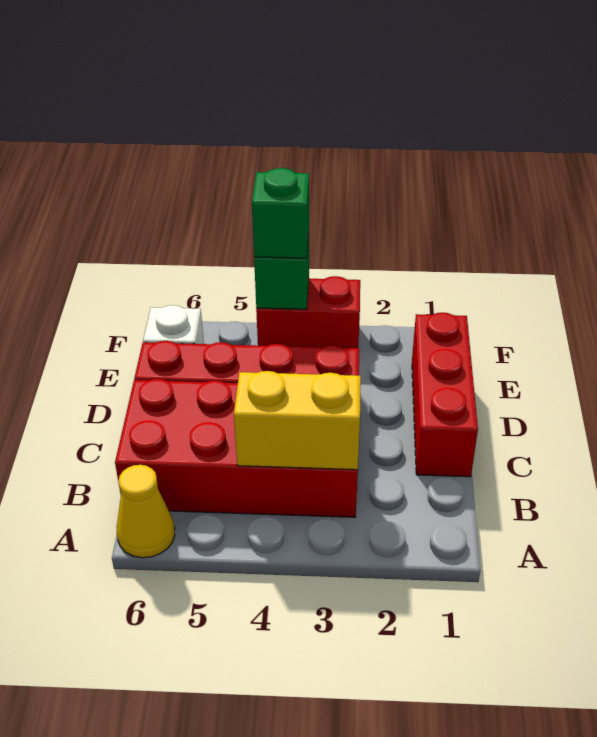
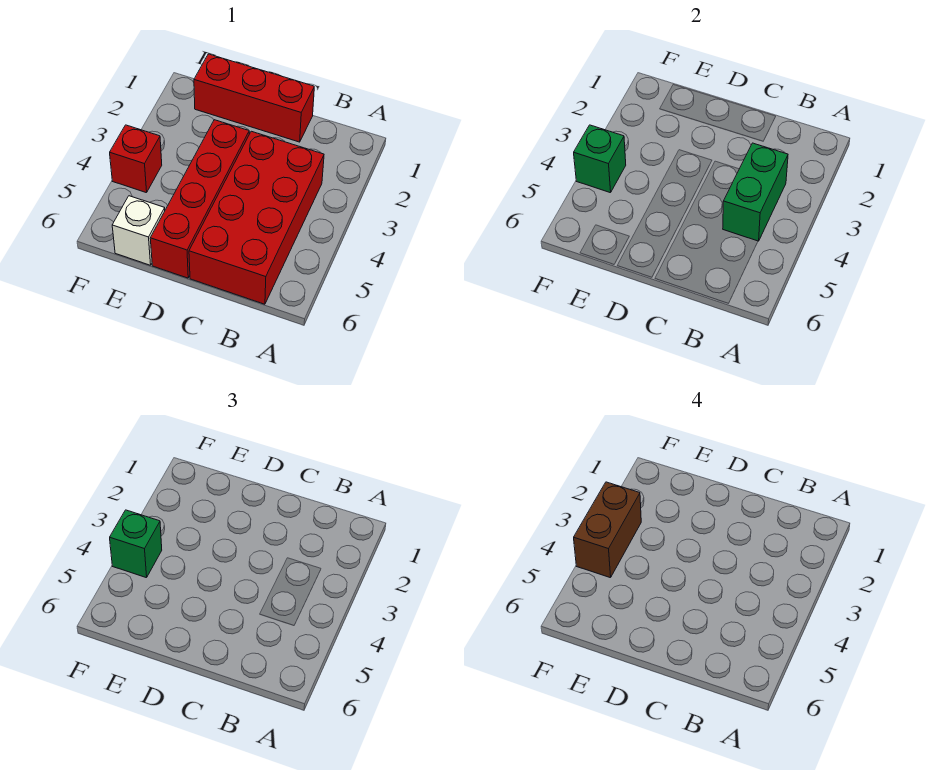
yellow 1x1 cone [117,465,175,558] -> none
yellow 1x2 brick [234,371,361,470] -> green 1x2 brick [723,143,788,241]
red 1x2 brick [256,276,360,348] -> red 1x1 brick [110,125,162,193]
none -> brown 1x2 brick [574,482,641,578]

